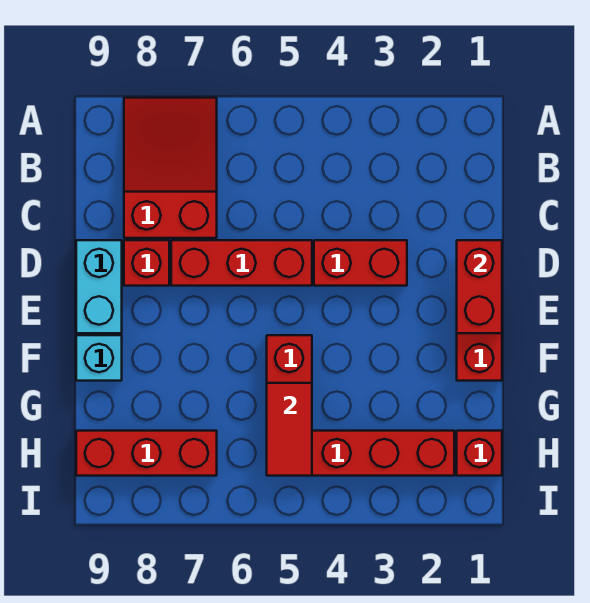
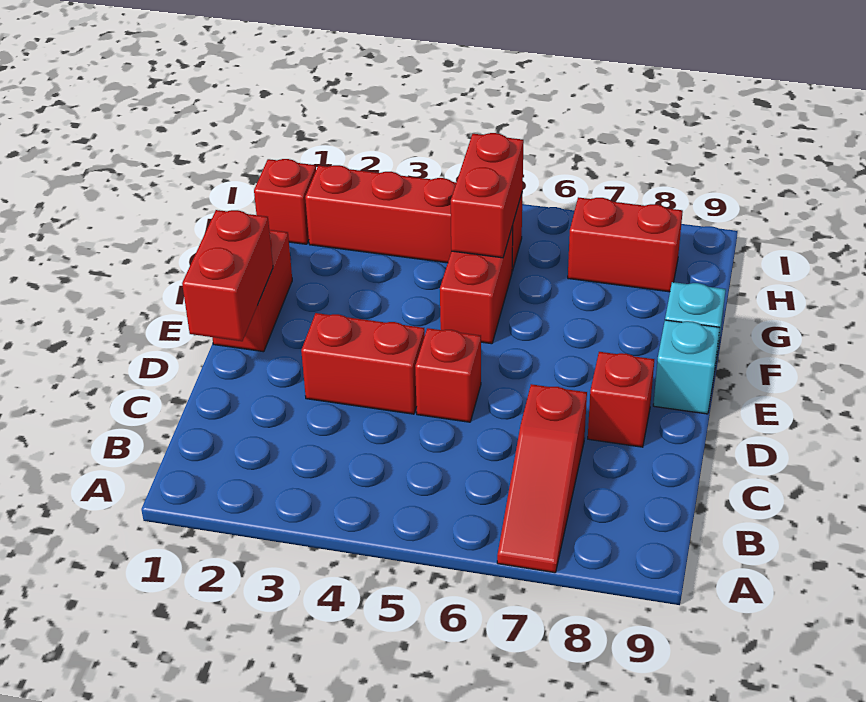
red 2x3 slope [124,98,217,238] -> red 1x3 slope [497,384,587,573]
red 1x3 brick [171,240,312,286] -> red 1x1 brick [415,328,481,422]
cyan 1x2 brick [76,240,122,333] -> cyan 1x1 brick [653,320,720,414]
red 1x2 tile [267,383,312,476] -> red 1x2 brick [451,133,524,258]
red 1x3 brick [76,431,217,476] -> red 1x2 brick [568,197,683,292]

